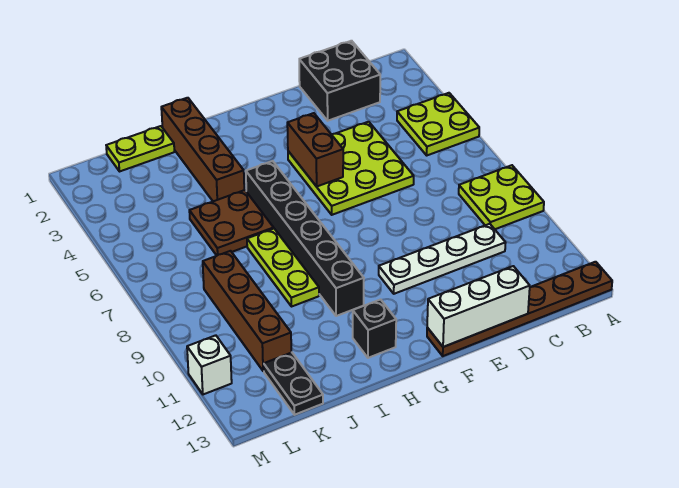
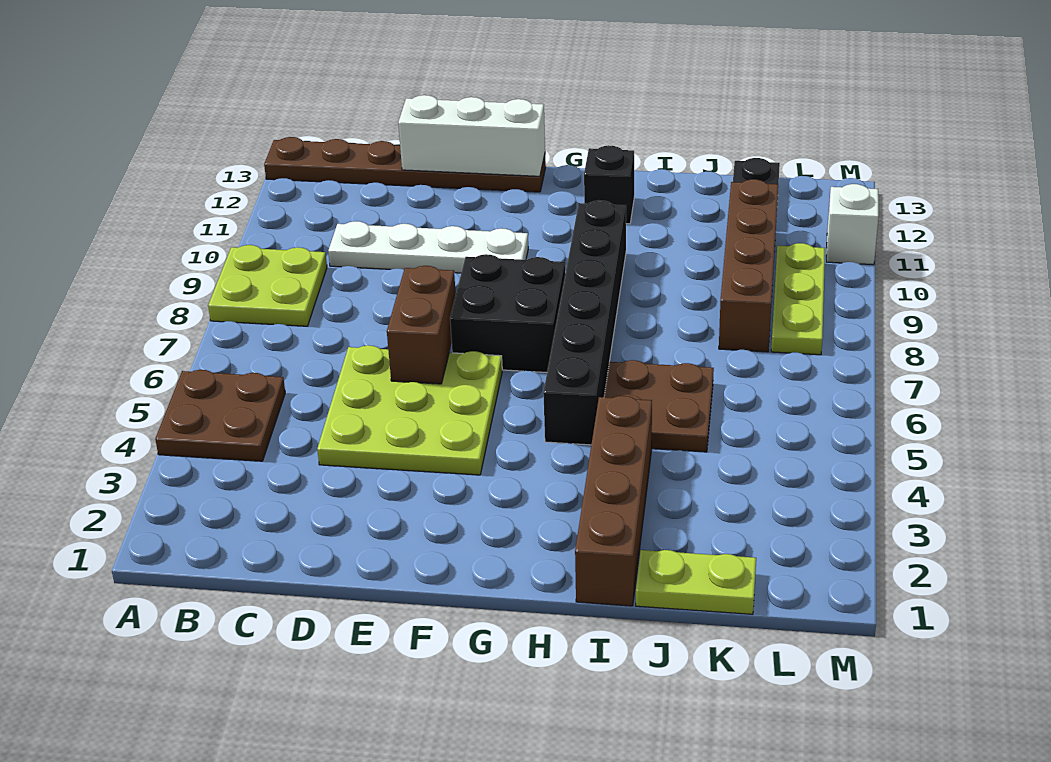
lime 2x2 plate [397,93,479,155] -> brown 2x2 plate [155,370,285,461]
black 2x2 brick [299,41,380,121] -> black 2x2 brick moved to [450,254,565,372]
brown 1x2 brick [287,113,343,187] -> brown 1x2 brick moved to [387,266,456,384]
lime 1x3 plate [247,229,319,307] -> lime 1x3 plate moved to [771,243,825,355]

